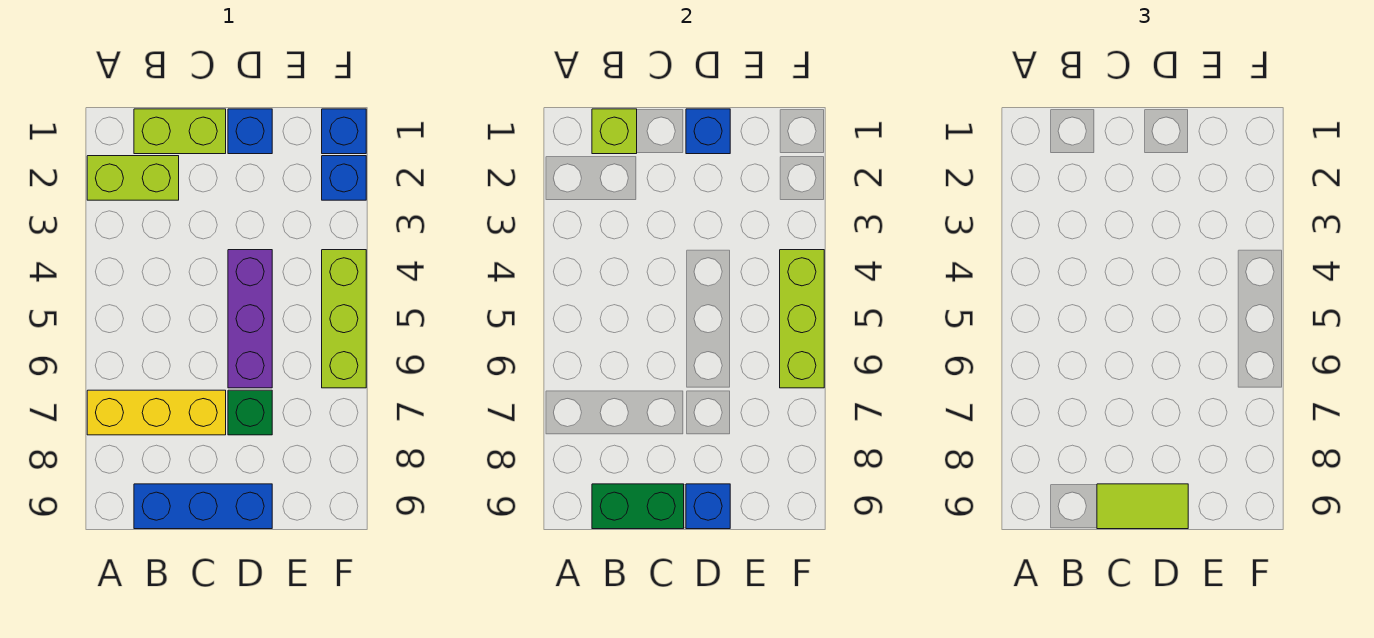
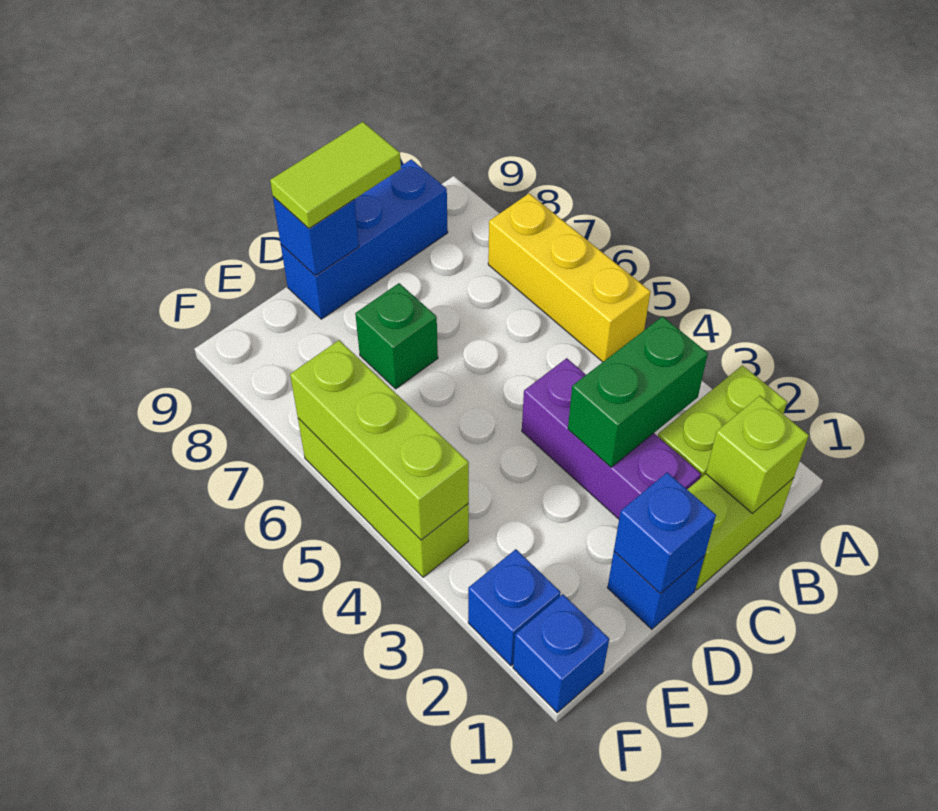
yellow 1x3 brick [87,390,226,435] -> yellow 1x3 brick turned to [488,194,651,362]
green 1x2 brick [592,484,684,529] -> green 1x2 brick moved to [568,316,708,467]
purple 1x3 brick [228,250,272,388] -> purple 1x3 brick moved to [522,358,701,519]

